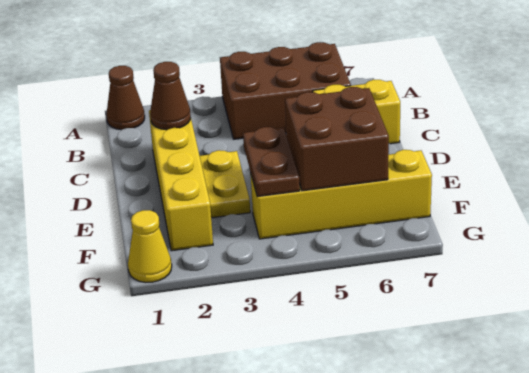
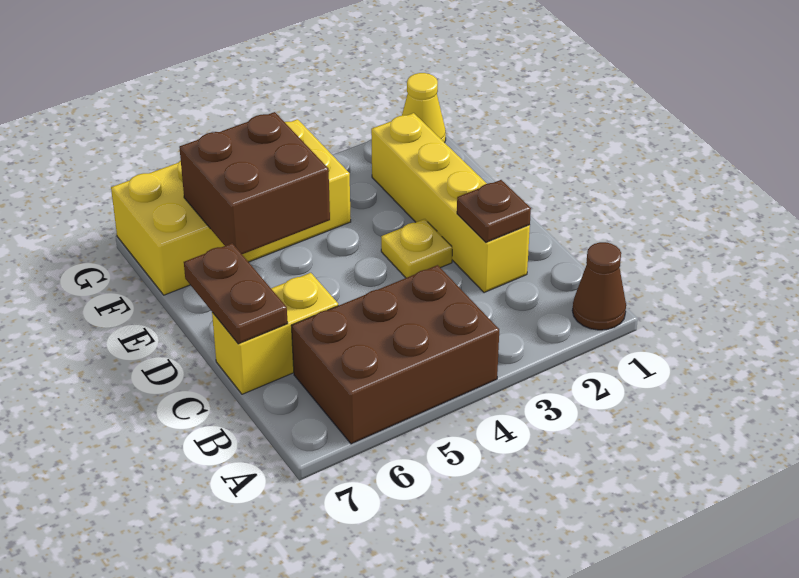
brown 1x1 cone [150,62,191,130] -> brown 1x1 plate [457,180,531,242]
yellow 1x2 plate [200,150,250,218] -> yellow 1x1 plate [381,219,452,278]
brown 1x2 plate [243,127,300,197] -> brown 1x2 plate moved to [184,243,288,344]
yellow 1x4 brick [251,150,432,239] -> yellow 2x4 brick [111,119,351,295]

